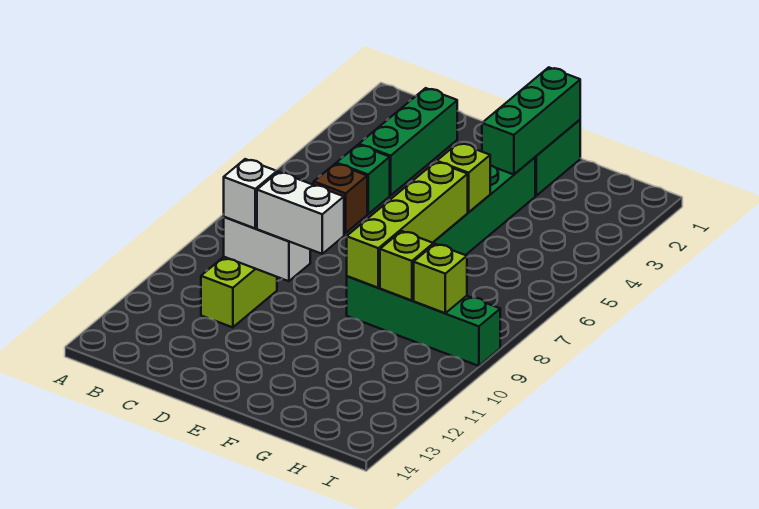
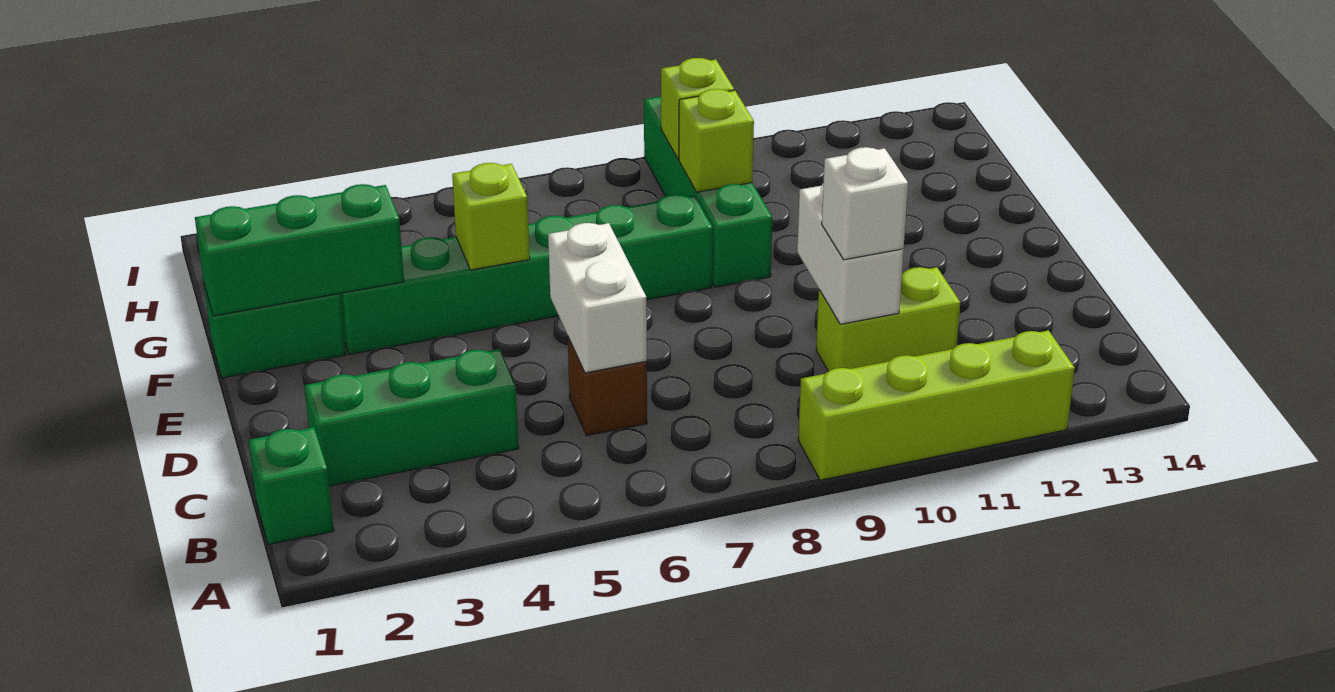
green 1x1 brick [336,145,390,214] -> green 1x1 brick moved to [248,427,334,545]
white 1x2 brick [257,172,344,254] -> white 1x2 brick moved to [548,223,647,373]
lime 1x4 brick [347,162,468,288] -> lime 1x4 brick moved to [798,330,1075,480]

